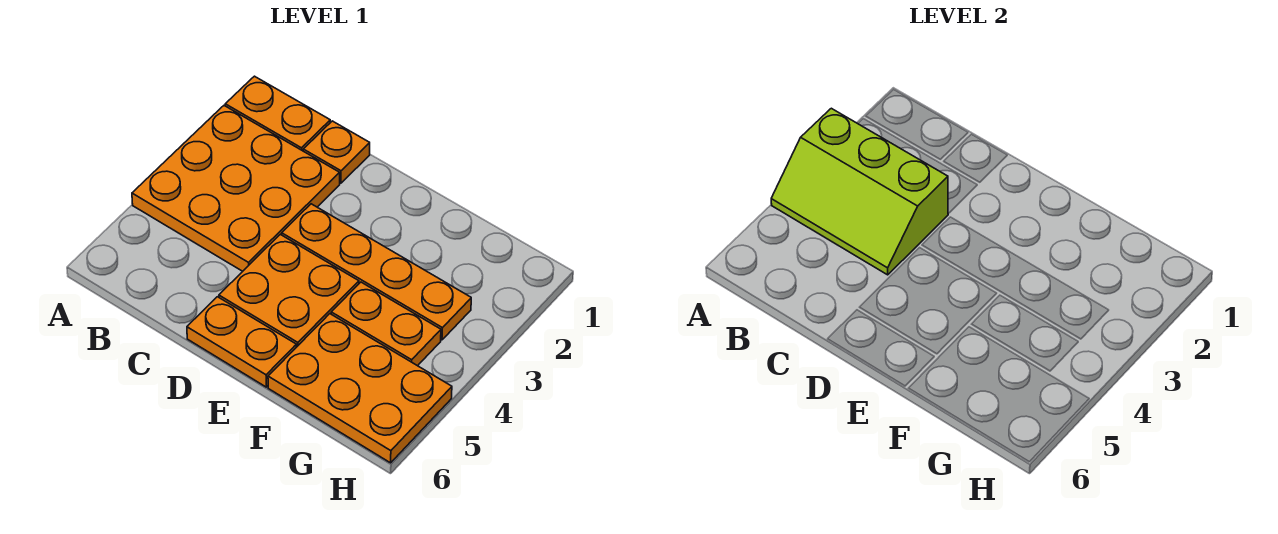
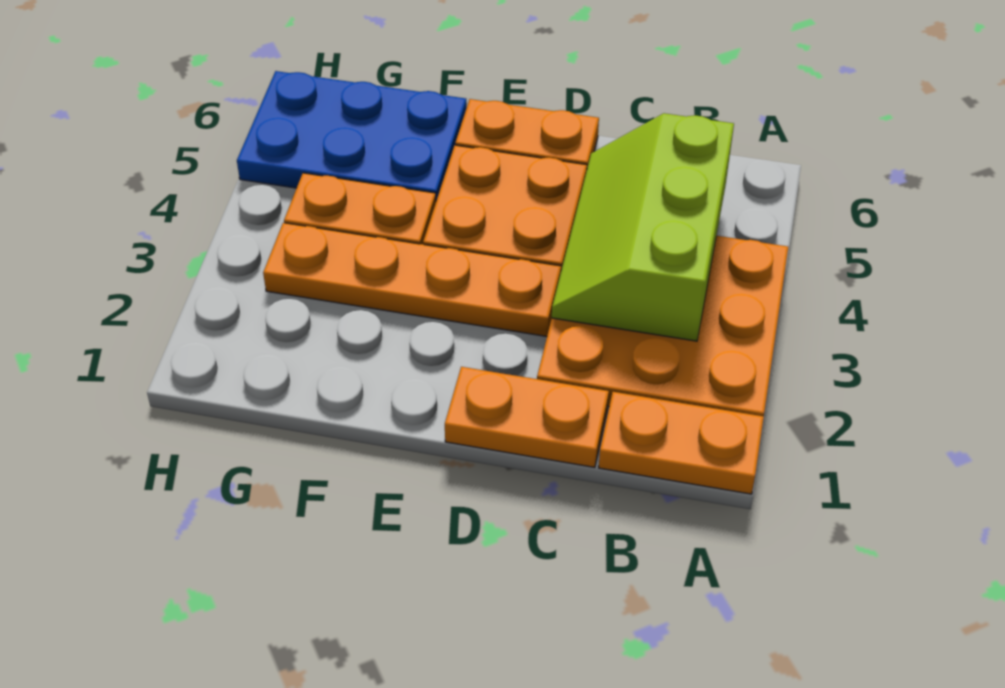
lime 2x3 slope [771,108,948,275] -> lime 2x3 slope turned to [552,113,734,341]
orange 1x1 plate [303,121,370,183] -> orange 1x2 plate [445,367,609,467]
orange 2x3 plate [268,314,452,463] -> blue 2x3 plate [237,71,467,201]

